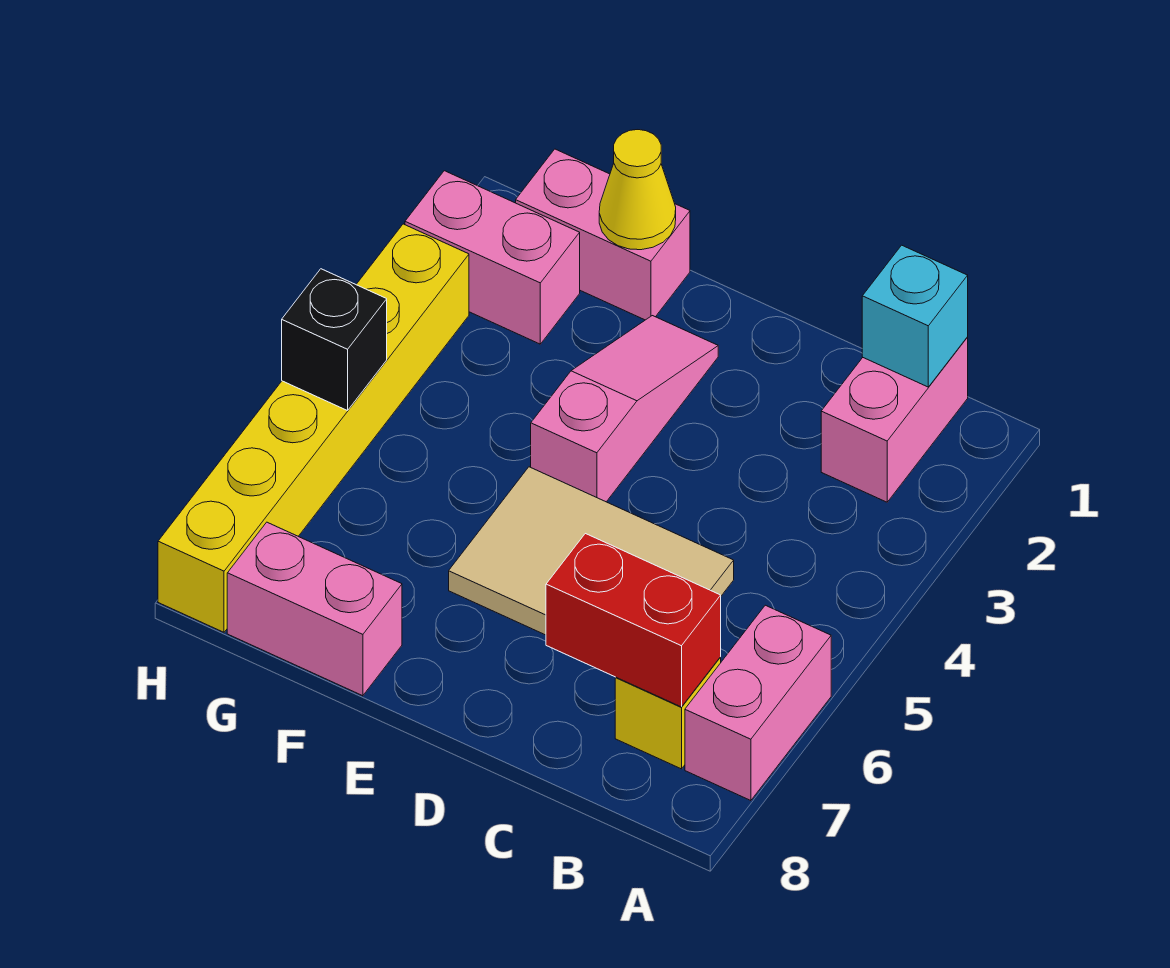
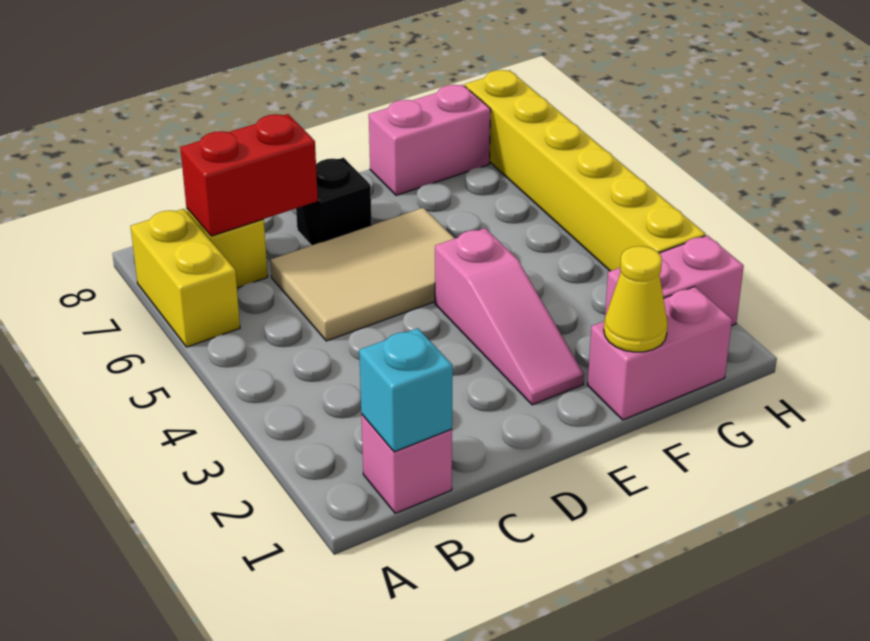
pink 1x2 brick [685,605,831,801] -> yellow 1x2 brick [131,209,240,347]
pink 1x2 brick [821,337,968,502] -> pink 1x1 brick [361,414,452,513]
black 1x1 brick [282,269,387,411] -> black 1x1 brick moved to [296,158,372,246]

